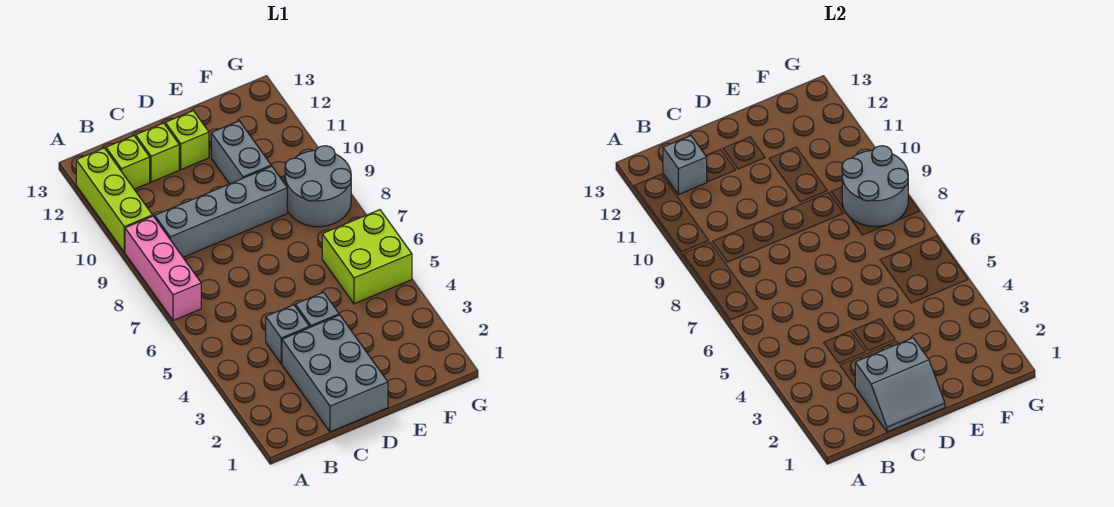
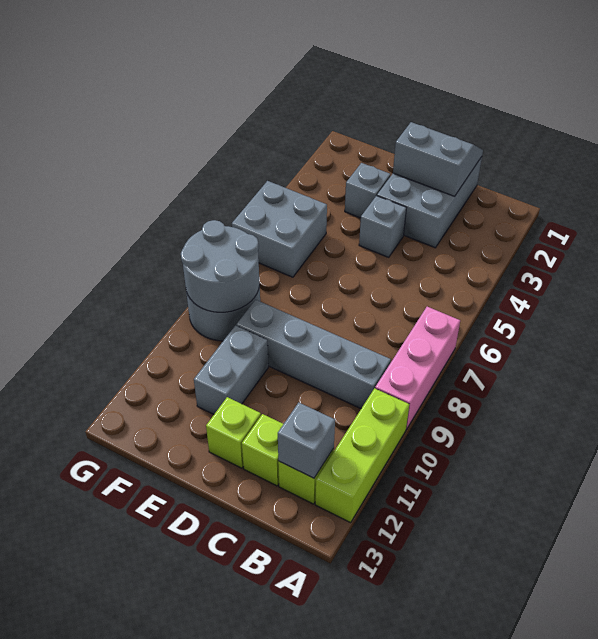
grey 1x1 brick [266,305,309,364] -> grey 1x1 brick moved to [345,163,391,218]
lime 2x2 brick [322,210,412,304] -> grey 2x2 brick [232,181,327,277]

